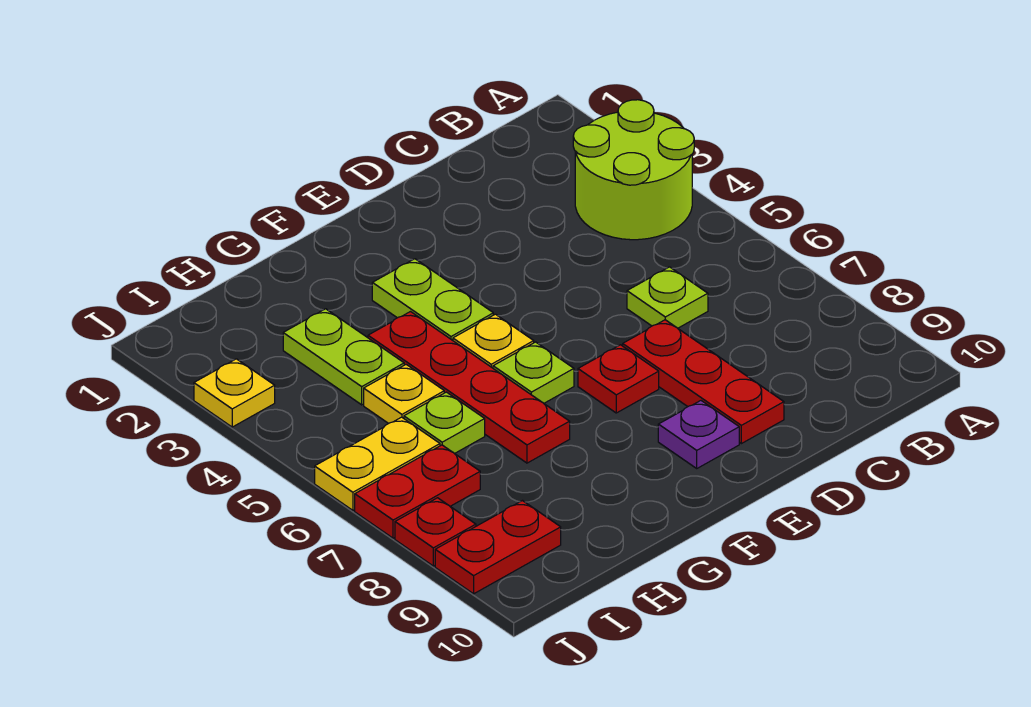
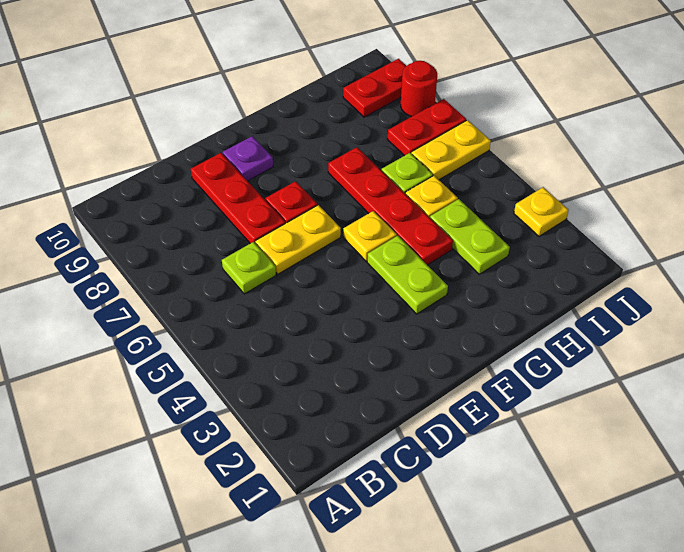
lime 2x2 round brick [573,100,694,240] -> none
none -> yellow 1x2 plate [255,205,341,274]
lime 1x1 plate [493,342,574,403] -> none
red 1x1 plate [395,498,476,566] -> red 1x1 round brick [401,61,437,117]

